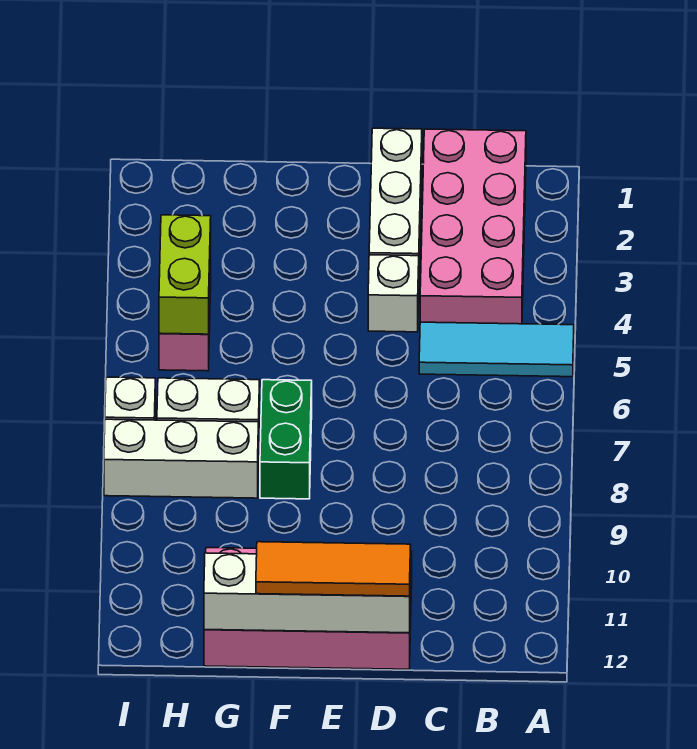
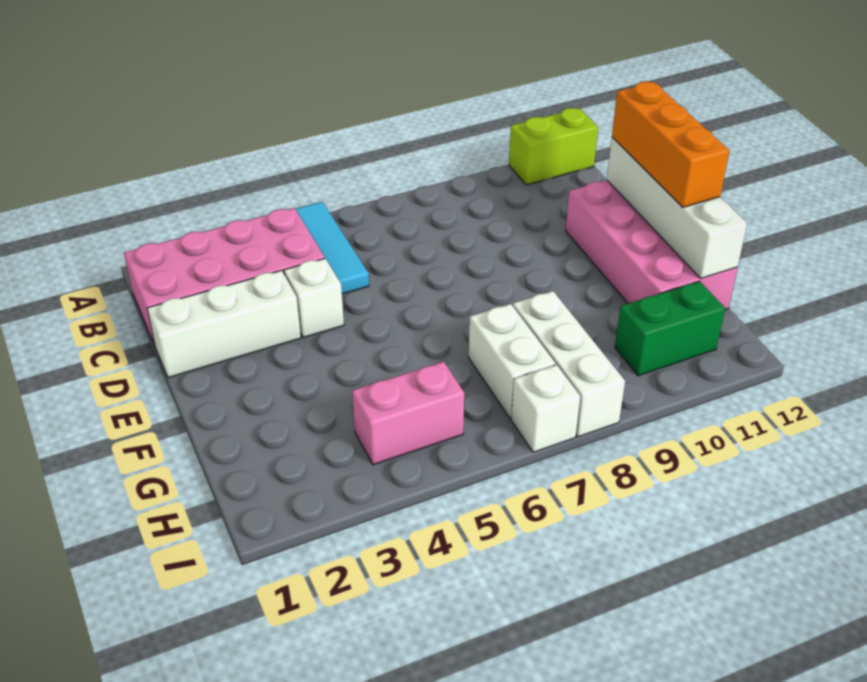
orange 1x3 tile [256,542,411,596] -> orange 1x3 brick [612,82,729,208]
green 1x2 brick [260,380,312,499] -> green 1x2 brick moved to [615,281,725,376]
lime 1x2 brick [159,215,211,334] -> lime 1x2 brick moved to [509,108,598,185]

